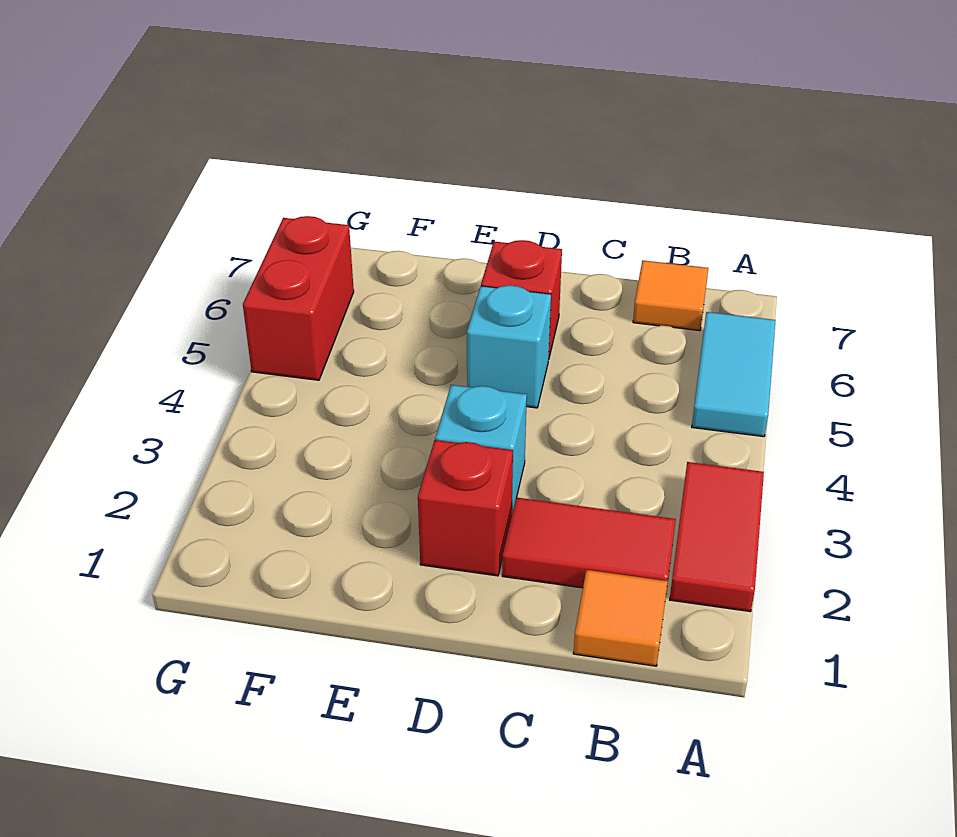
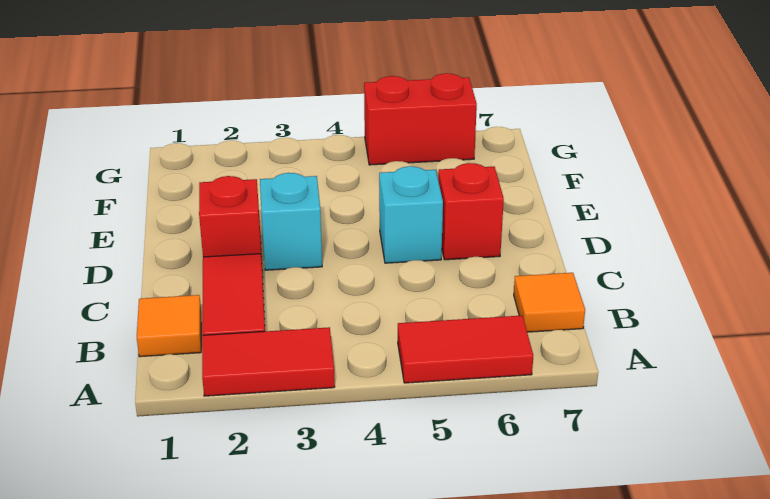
cyan 1x2 tile [692,312,776,437] -> red 1x2 tile [398,316,533,383]

